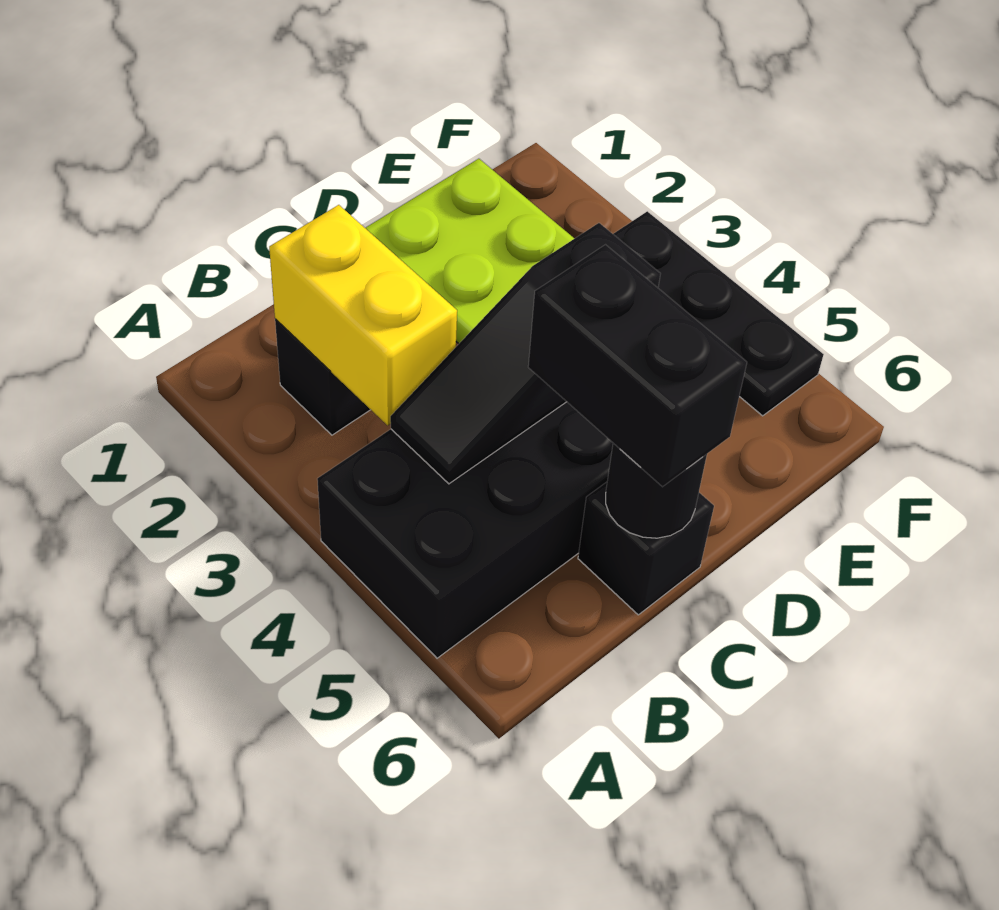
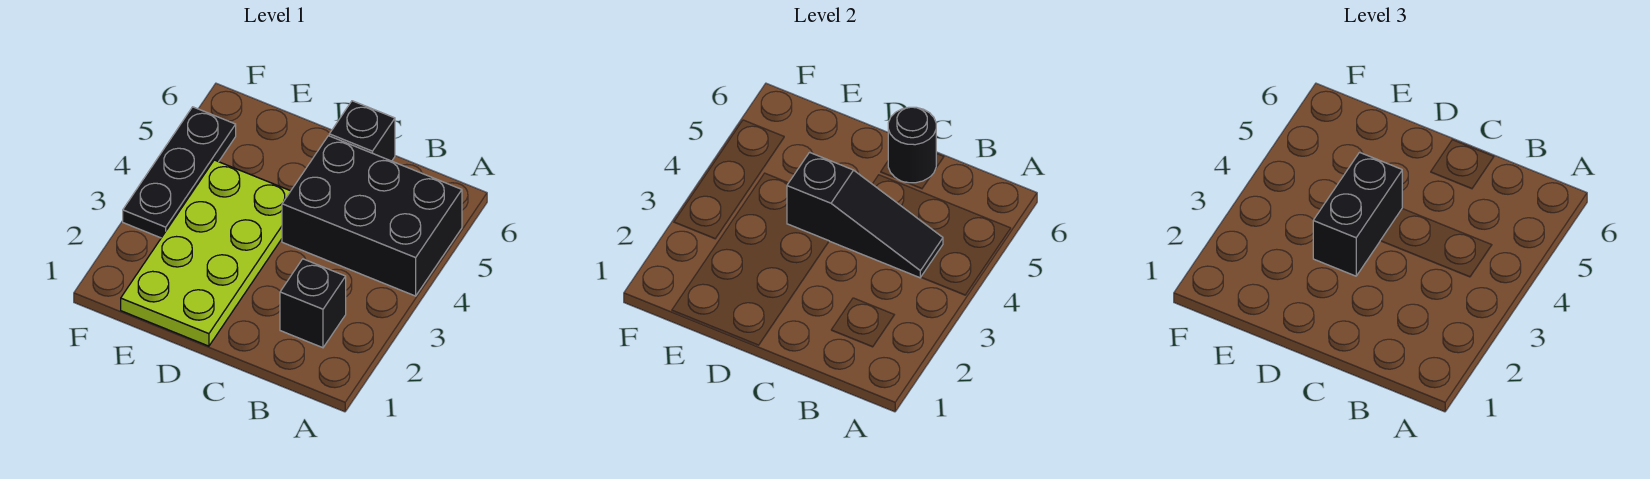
yellow 1x2 brick [269,205,457,425] -> none
black 1x2 brick [528,245,747,487] -> black 1x2 brick moved to [1313,152,1402,276]

